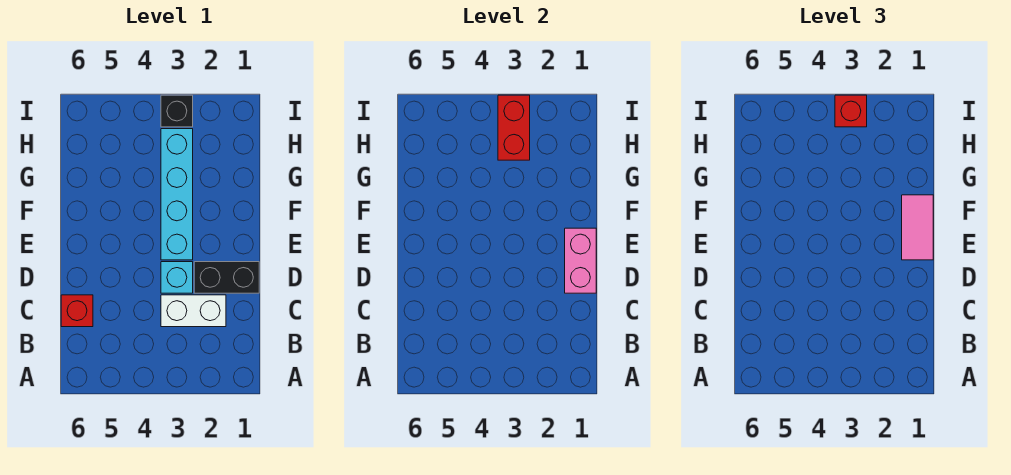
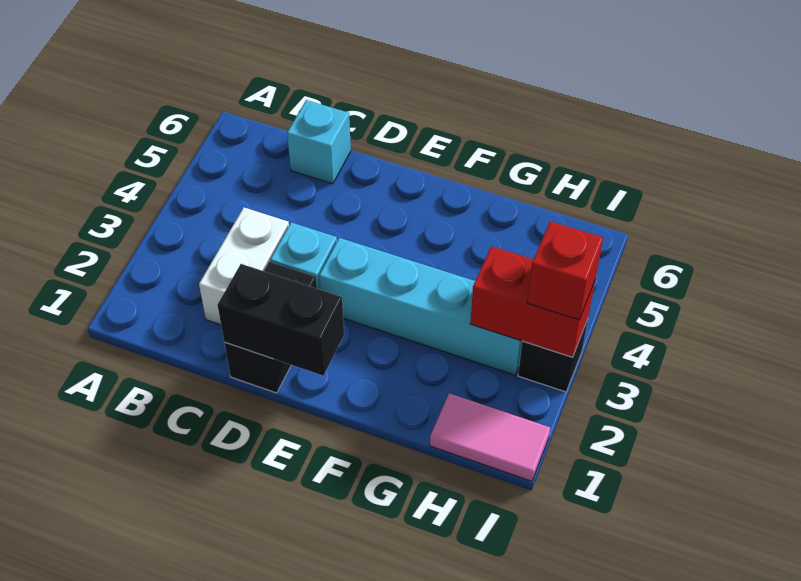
red 1x1 brick [61,295,93,327] -> cyan 1x1 brick [287,100,351,184]
pink 1x2 brick [565,228,596,293] -> black 1x2 brick [218,264,344,376]
pink 1x2 tile [902,195,933,260] -> pink 1x2 tile moved to [430,393,550,481]

